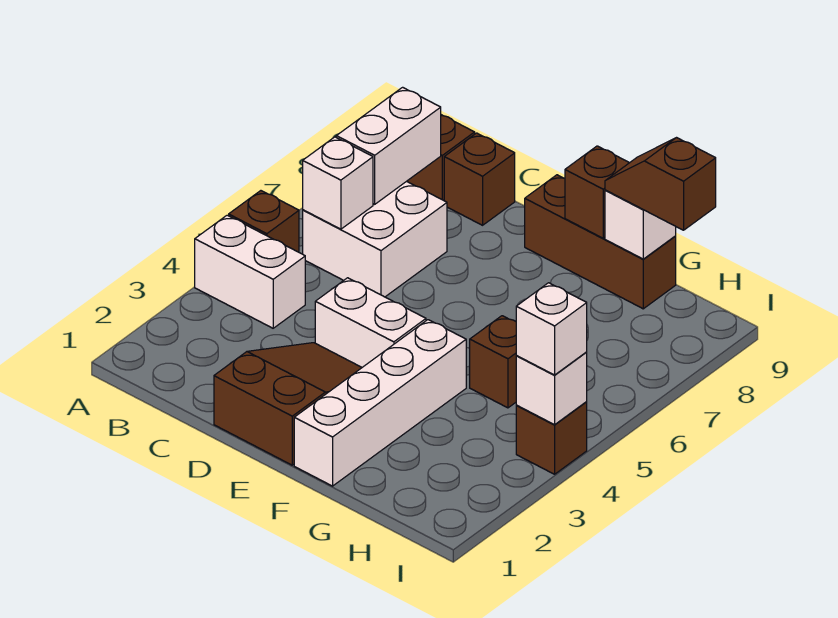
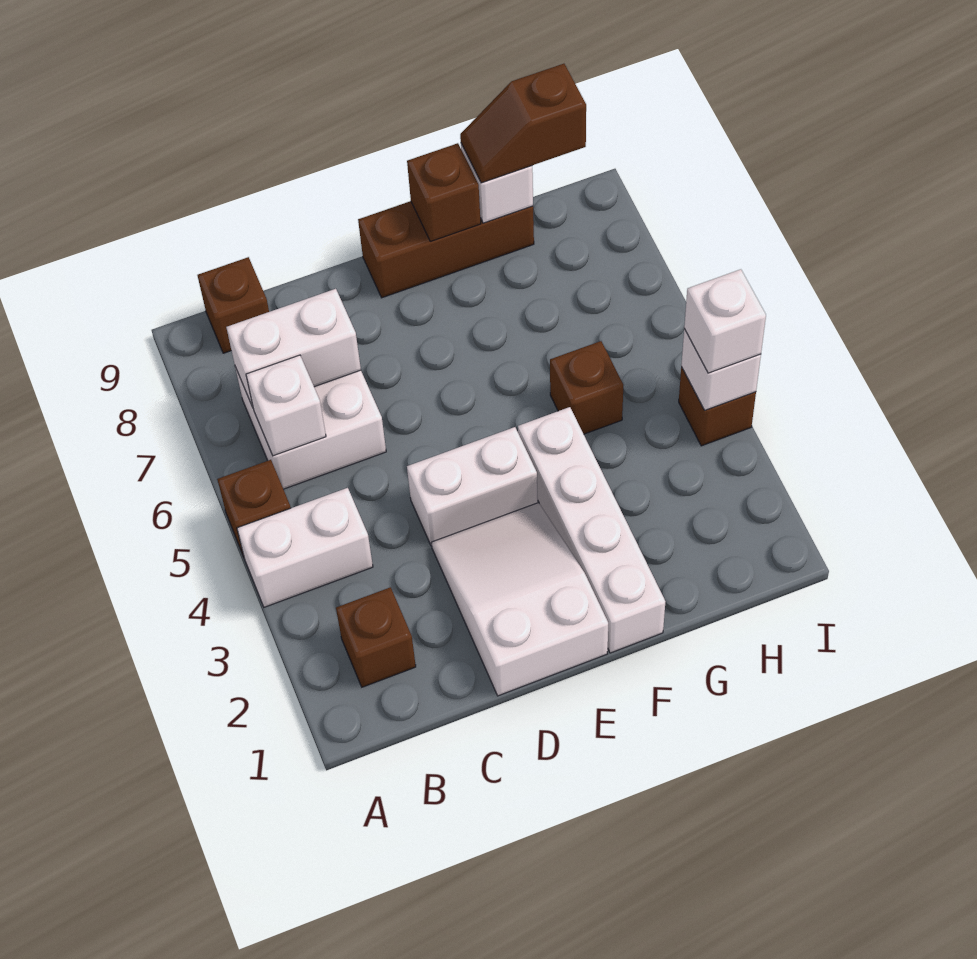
white 1x2 brick [336,87,441,204] -> white 1x2 brick turned to [226,289,361,407]
brown 1x1 brick [444,133,515,225] -> brown 1x1 brick moved to [336,587,416,687]
brown 2x3 slope [214,343,362,465] -> white 2x3 slope [431,503,608,696]

